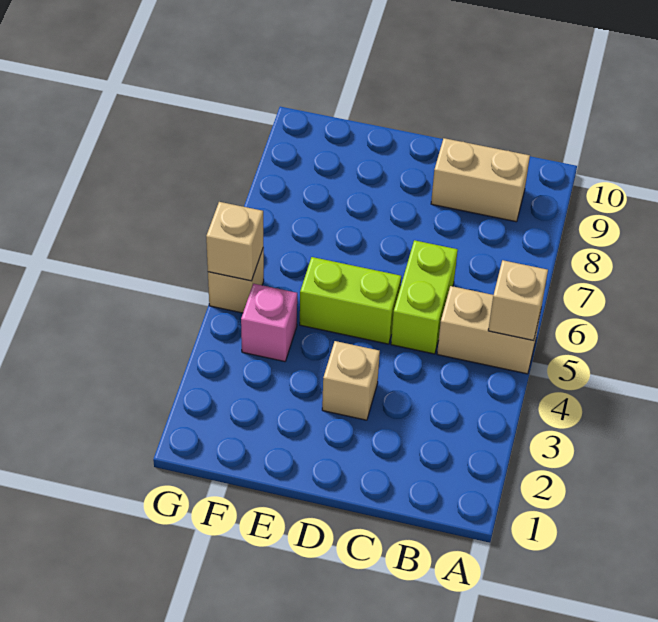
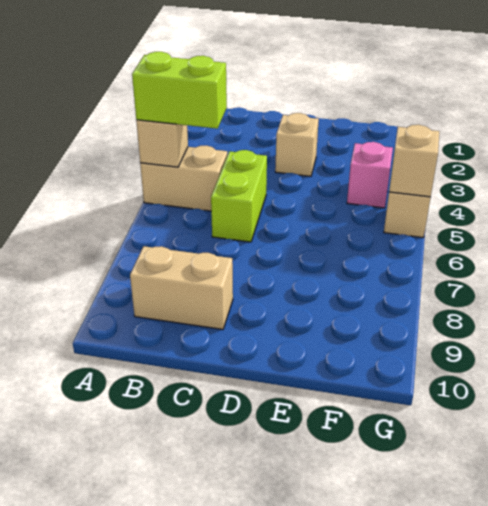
lime 1x2 brick [300,257,401,344] -> lime 1x2 brick moved to [132,52,227,129]

